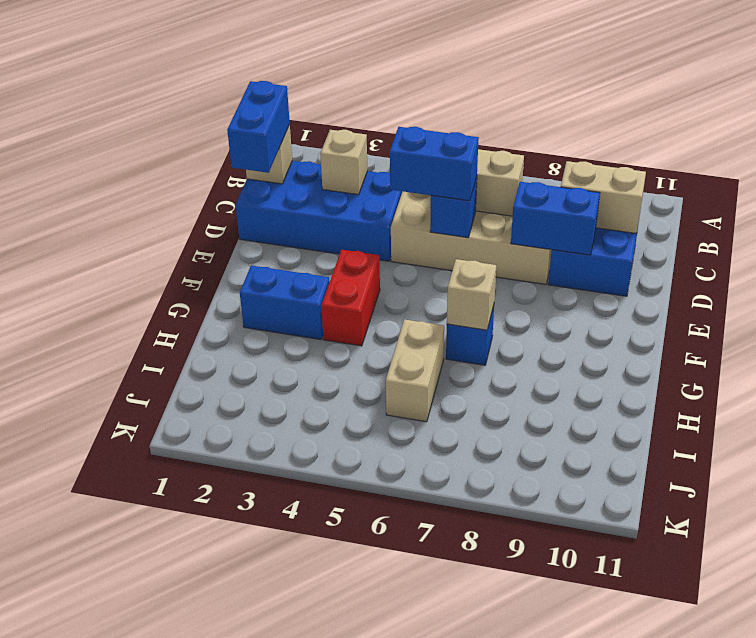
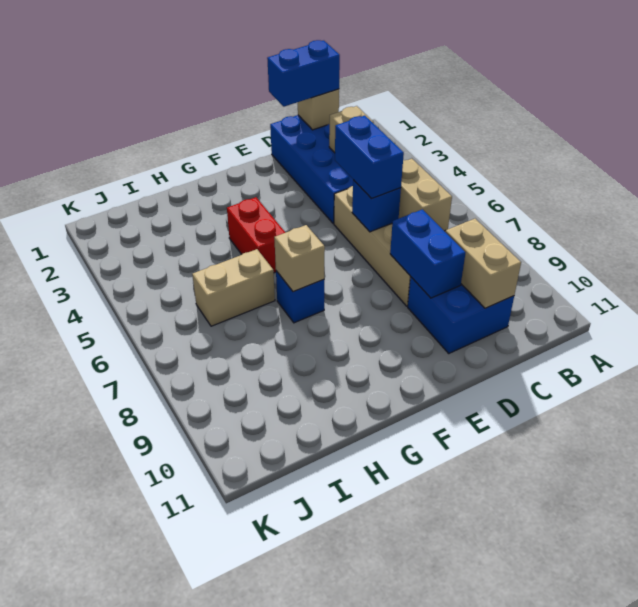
red 1x2 brick [321,250,380,346] -> red 1x2 brick turned to [227,197,285,273]
blue 1x2 brick [240,266,330,339] -> none

